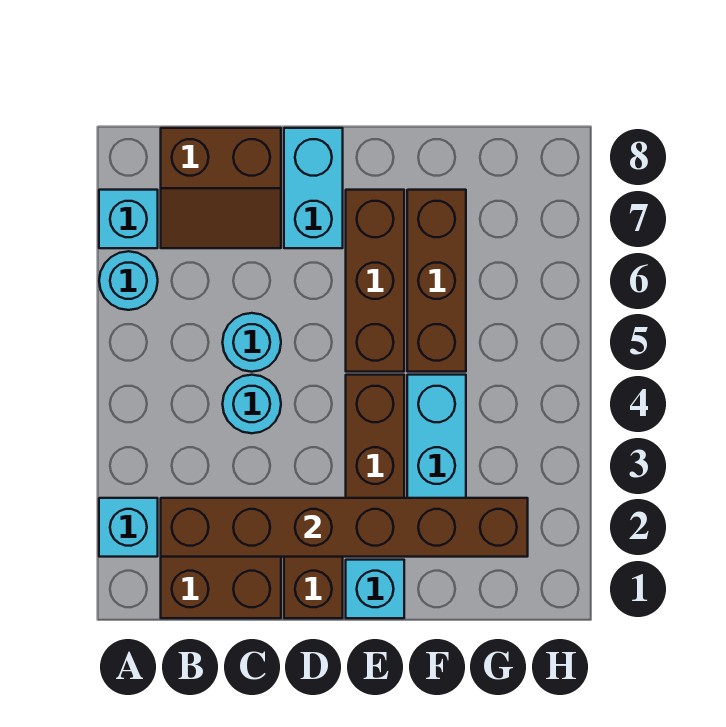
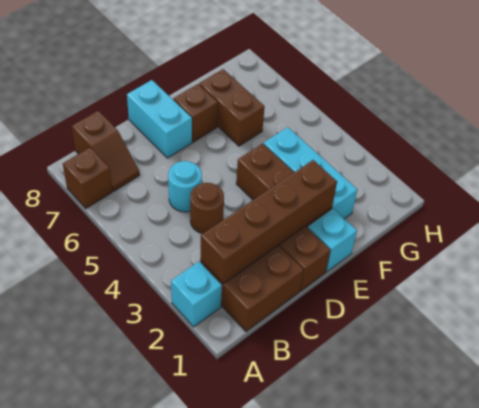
cyan 1x1 round brick [99,251,158,310] -> none
cyan 1x1 brick [99,190,158,248] -> brown 1x1 brick [63,148,112,208]
brown 1x6 brick [161,498,528,557] -> brown 1x4 brick [200,160,337,284]
brown 2x2 slope [161,128,281,248] -> brown 1x2 slope [72,111,140,191]
cyan 1x1 round brick [223,375,281,433] -> brown 1x1 round brick [190,183,224,234]
brown 1x3 brick [346,190,404,372] -> brown 1x1 brick [173,84,218,142]
brown 1x3 brick [407,190,466,372] -> brown 1x2 brick [199,69,265,146]

